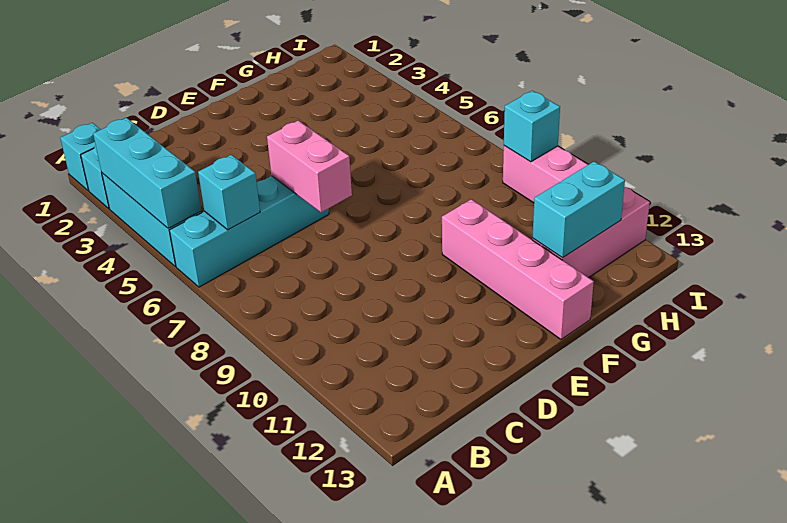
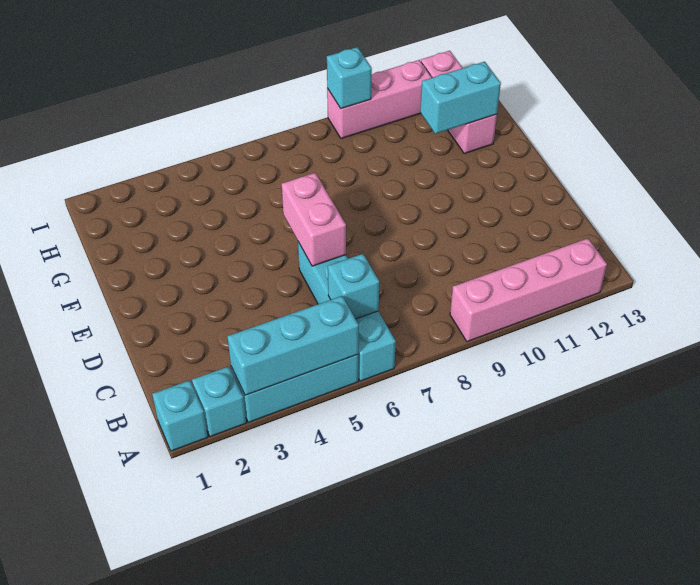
pink 1x2 brick [267,121,352,212] -> pink 1x2 brick turned to [282,173,346,266]
pink 1x4 brick [442,199,594,339] -> pink 1x4 brick moved to [450,238,607,342]
cyan 1x2 brick [532,161,625,258] -> cyan 1x2 brick turned to [420,62,501,134]

